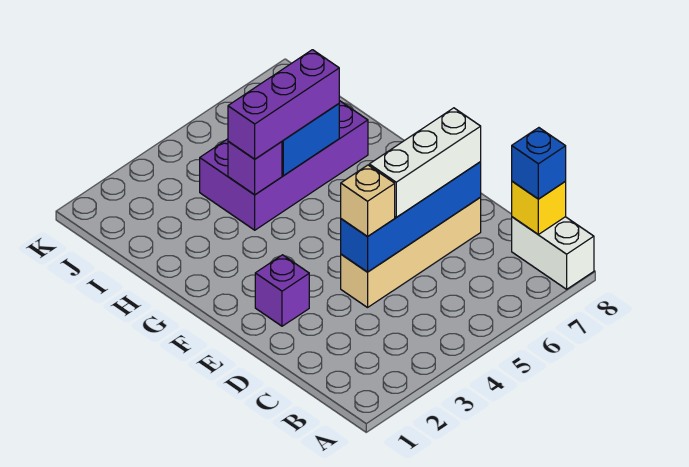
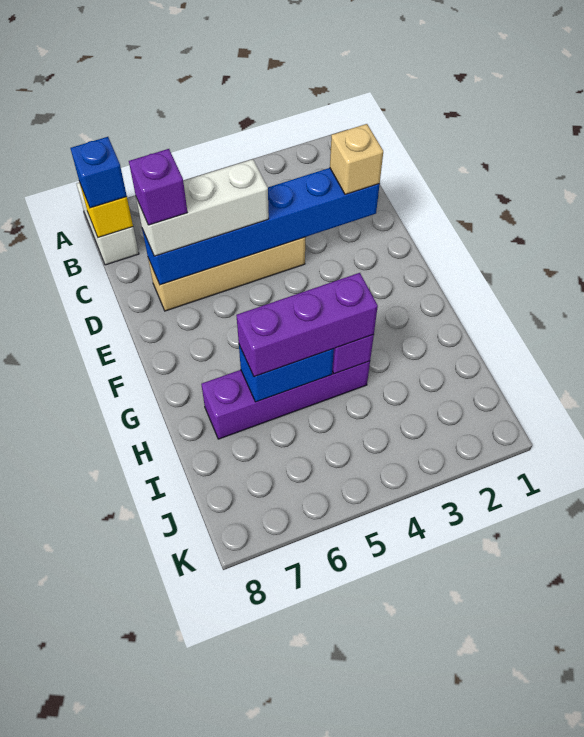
blue 1x4 brick [341,162,481,272] -> blue 1x6 brick [142,168,380,285]
tan 1x1 brick [341,165,395,237] -> tan 1x1 brick moved to [330,124,383,195]
purple 1x1 brick [255,255,309,326] -> purple 1x1 brick moved to [129,149,187,225]
purple 2x4 brick [200,101,368,230] -> purple 1x4 brick [201,361,370,439]

